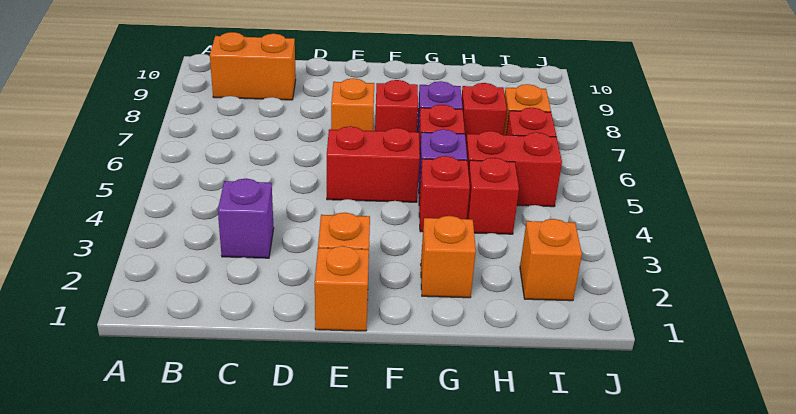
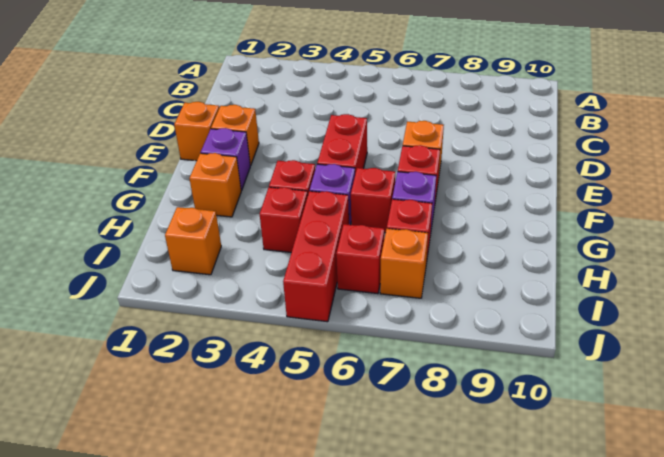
orange 1x2 brick [210,32,296,100] -> none
purple 1x1 brick [218,178,274,258] -> purple 1x1 brick moved to [201,128,251,191]
red 1x2 brick [466,131,562,207] -> red 1x3 brick [283,191,349,322]

